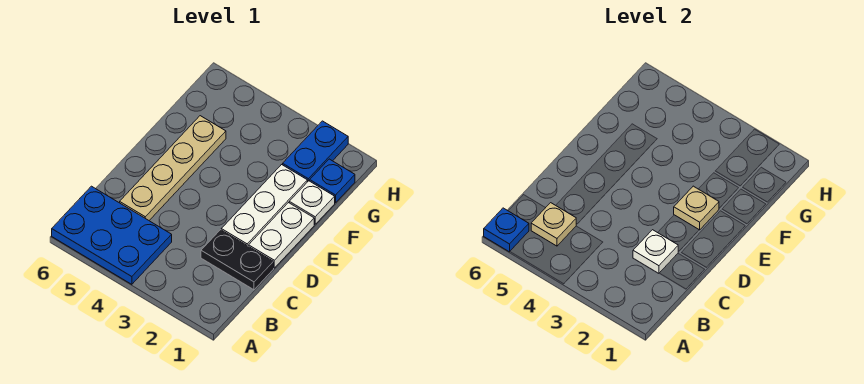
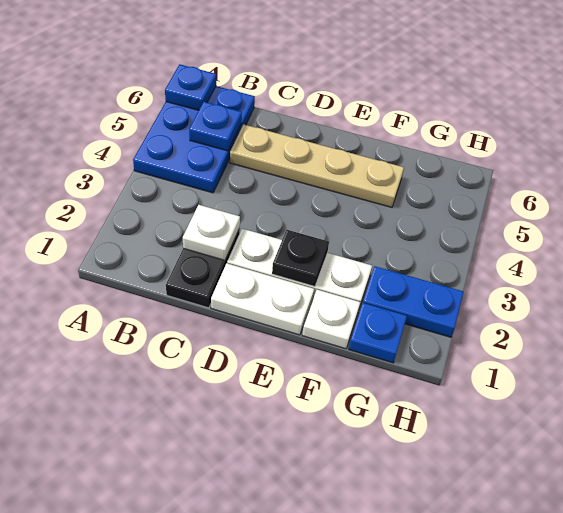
tan 1x1 plate [531,203,576,246] -> blue 1x1 plate [189,102,242,151]
tan 1x1 plate [674,186,719,230] -> black 1x1 plate [272,230,329,287]

